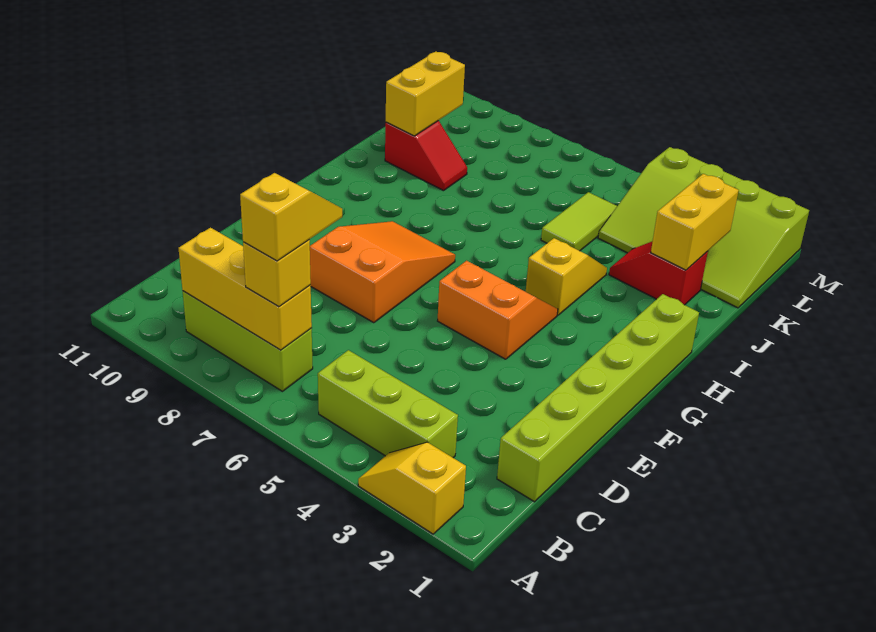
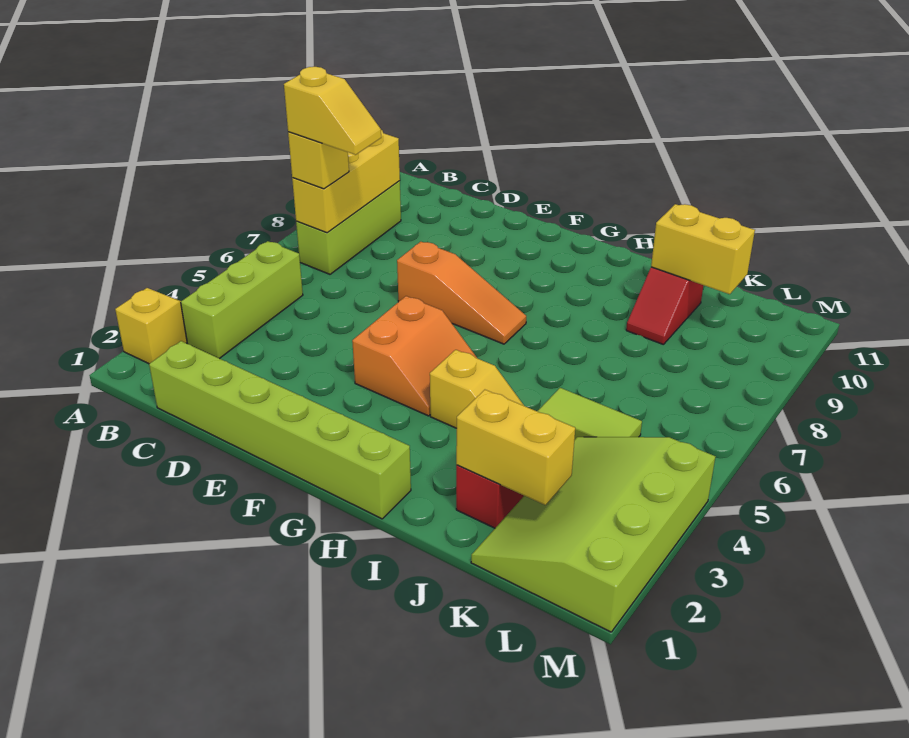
orange 2x3 slope [310,221,455,323] -> orange 1x3 slope [397,242,526,344]

